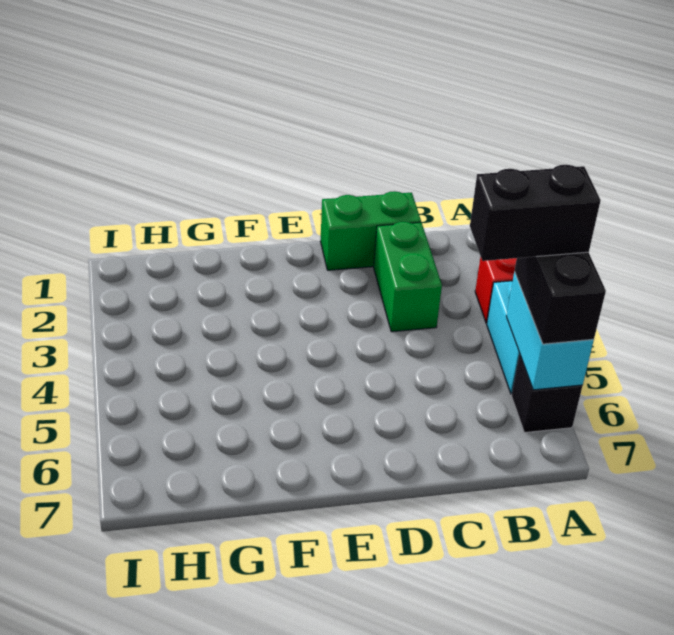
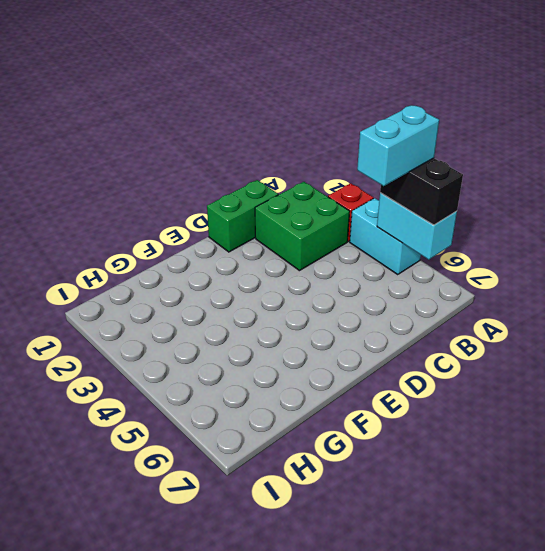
black 1x2 brick [470,165,601,261] -> cyan 1x2 brick [357,106,439,186]
black 1x1 brick [512,354,583,433] -> none
green 1x2 brick [374,222,442,332] -> green 2x2 brick [255,182,350,271]

